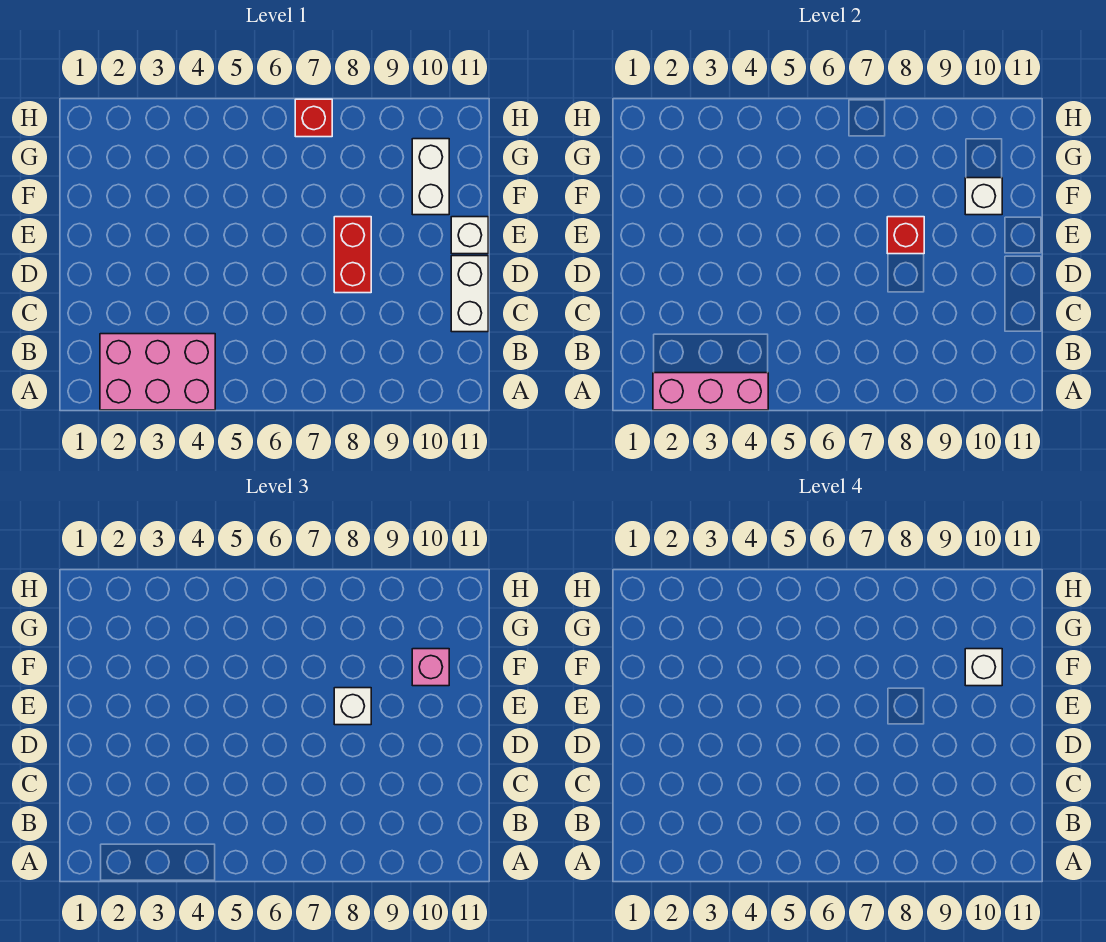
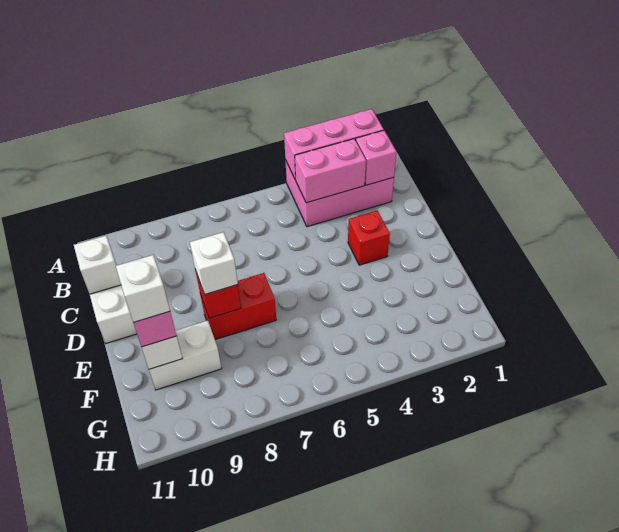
none -> pink 1x1 brick [356,130,396,185]
none -> pink 1x2 brick [295,139,366,203]
red 1x2 brick [334,217,371,293] -> red 1x2 brick turned to [200,273,276,340]
white 1x1 brick [451,217,488,254] -> white 1x1 brick moved to [74,236,121,294]
white 1x2 brick [412,139,449,215] -> white 1x2 brick turned to [149,321,222,390]
red 1x1 brick [295,99,332,137] -> red 1x1 brick moved to [348,211,390,265]

